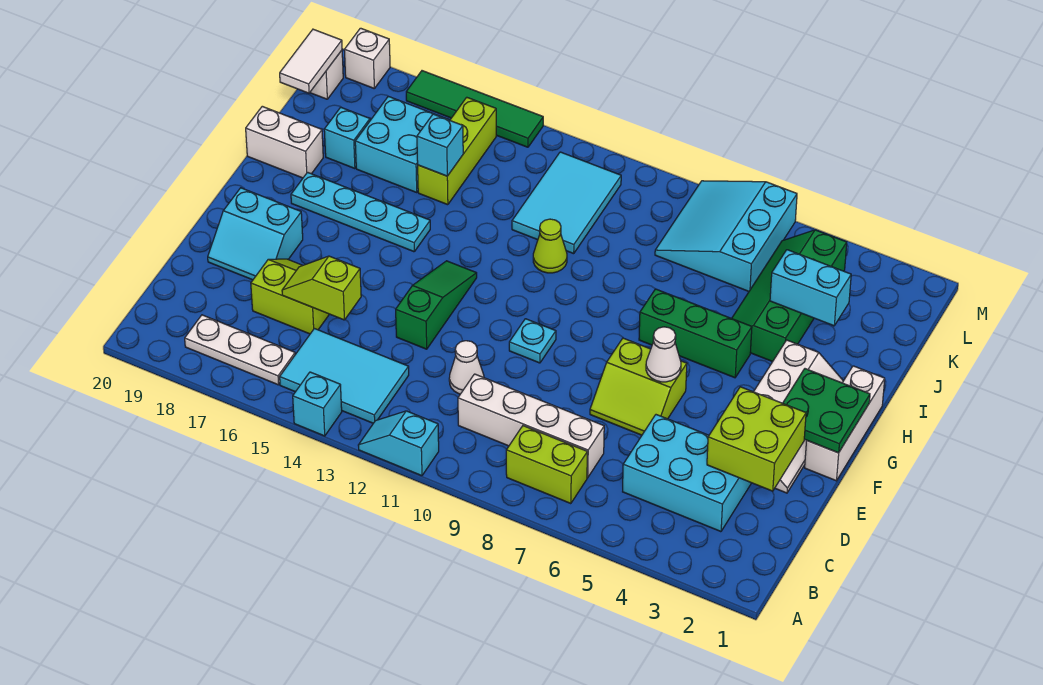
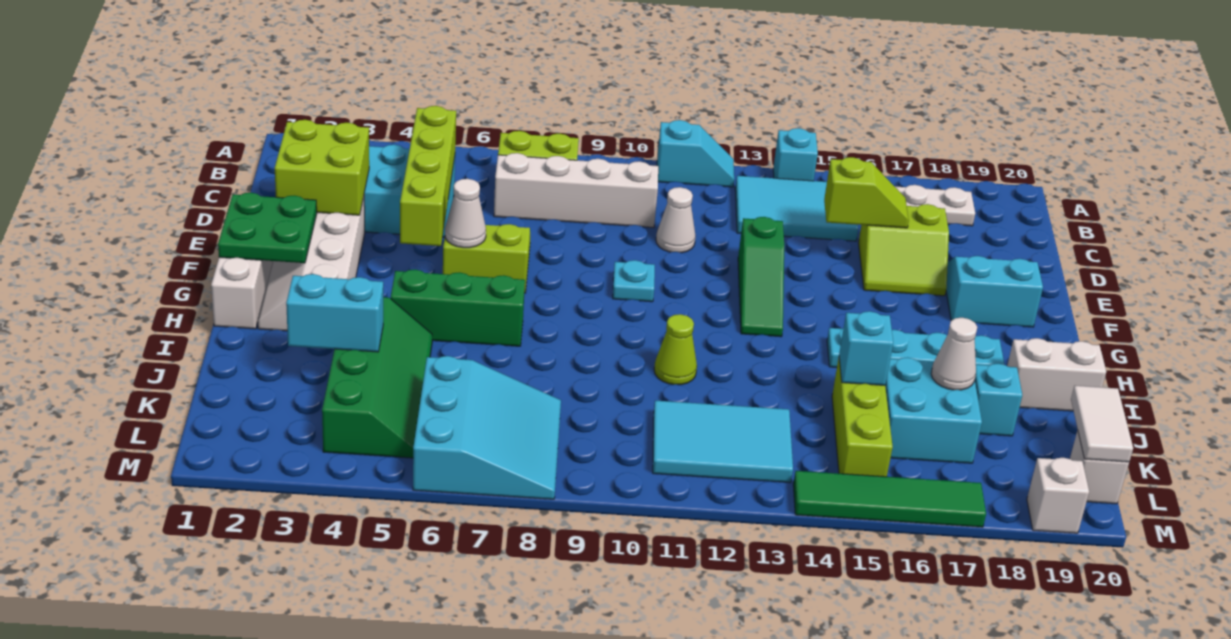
none -> lime 1x4 brick [400,106,456,246]
cyan 2x3 tile [512,152,621,254] -> cyan 2x3 tile turned to [653,400,793,483]
none -> white 1x1 cone [931,318,977,390]

